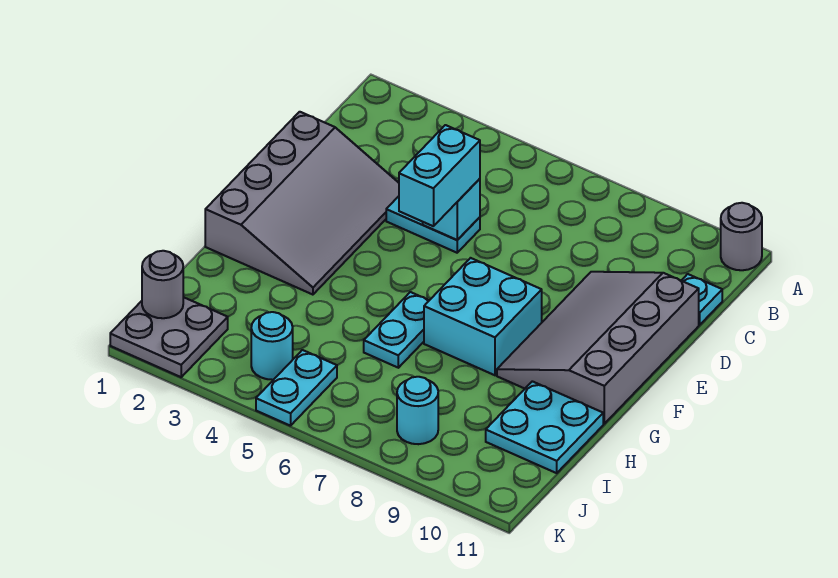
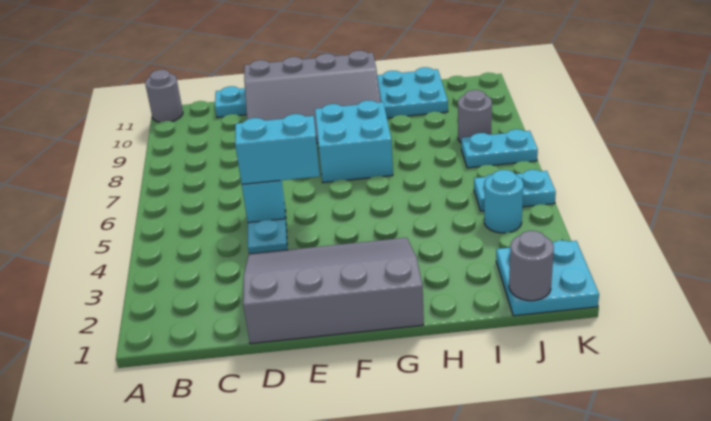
cyan 1x2 plate [364,292,429,368] -> cyan 1x2 plate moved to [461,129,538,168]
grey 2x2 plate [110,297,228,377] -> cyan 2x2 plate [496,240,599,316]
cyan 1x1 round brick [397,377,438,444] -> grey 1x1 round brick [458,90,492,142]

